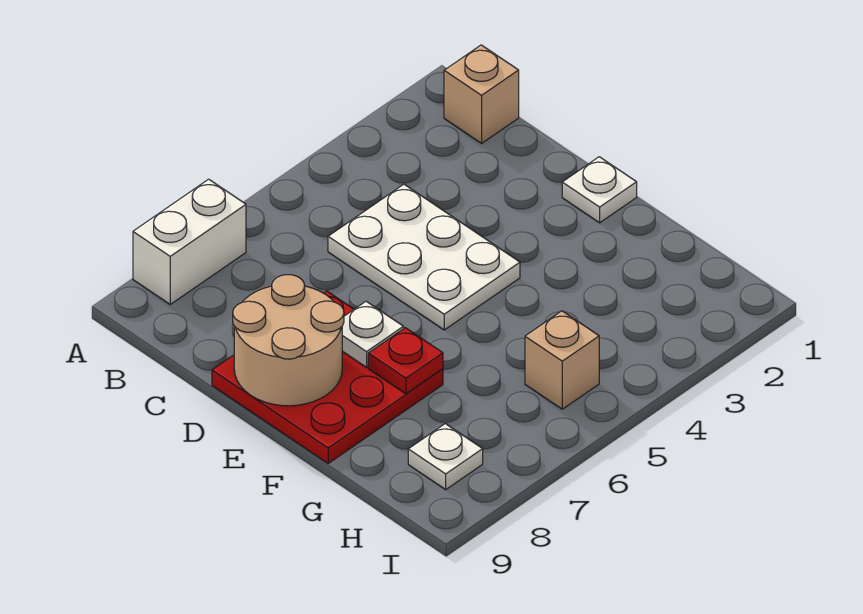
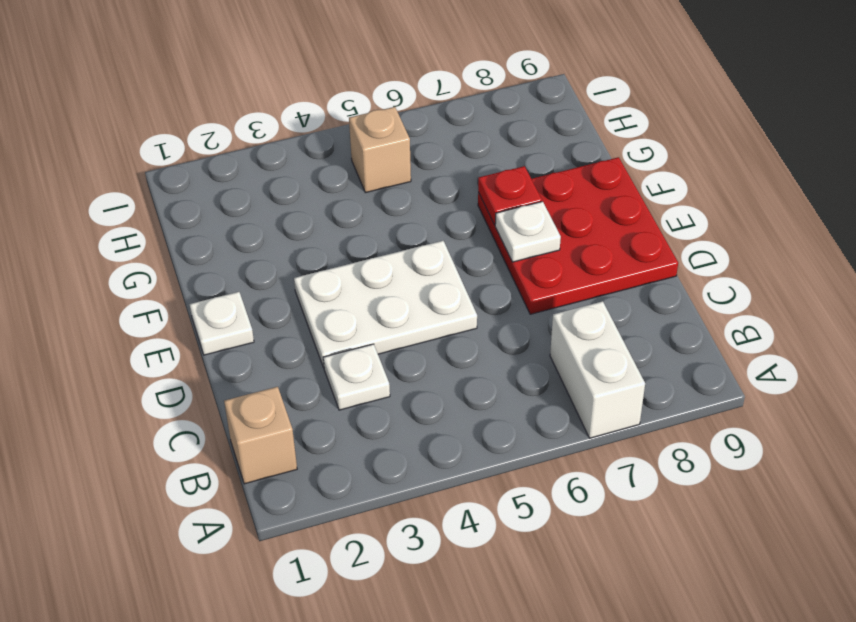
white 1x2 brick [133,179,246,304] -> white 1x2 brick turned to [550,301,645,438]
white 2x3 plate [328,184,520,330] -> white 2x3 plate turned to [294,241,477,368]
tan 2x2 round brick [233,275,344,406] -> none
white 1x1 plate [408,424,483,489] -> white 1x1 plate moved to [323,344,390,410]

